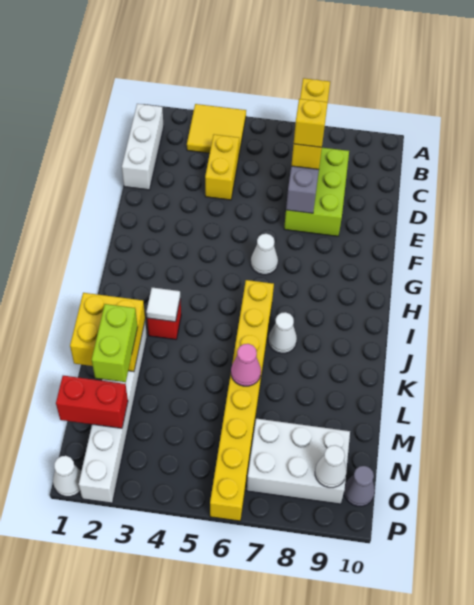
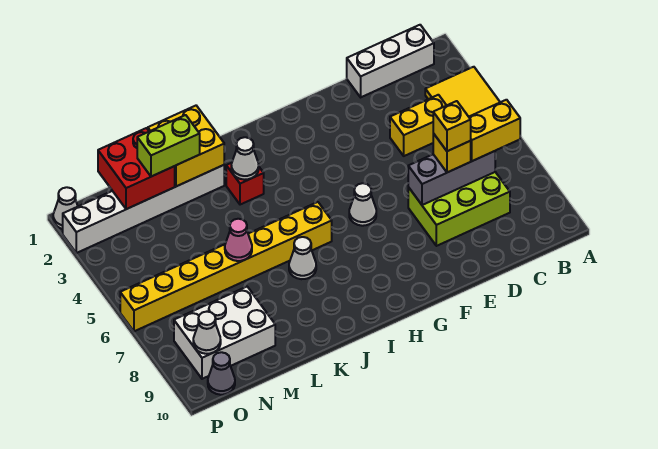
white 1x1 tile [146,288,180,322] -> white 1x1 cone [231,137,259,180]
red 1x2 brick [56,376,128,428] -> red 2x2 brick [98,128,175,209]
white 2x3 brick [247,419,350,504] -> white 2x3 brick turned to [174,287,275,379]

